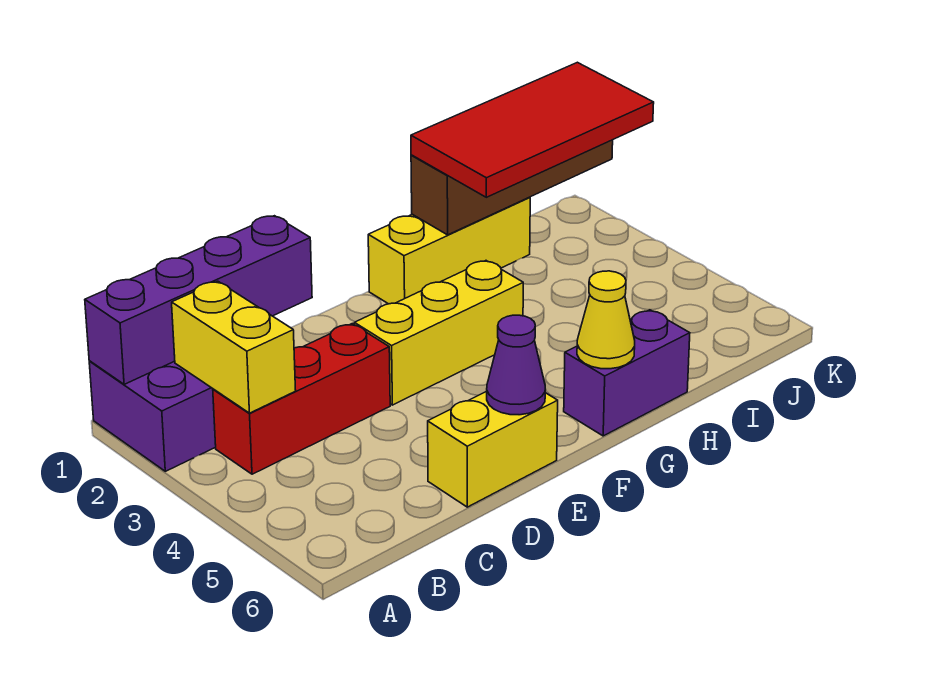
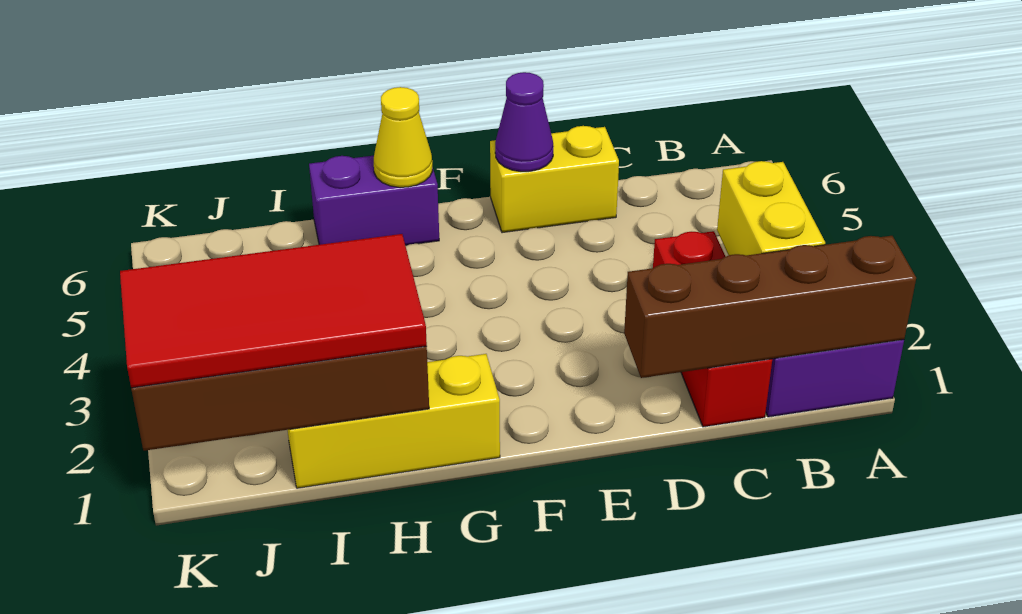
purple 1x4 brick [85,216,312,384] -> brown 1x4 brick [624,236,916,378]
red 1x3 brick [213,324,390,474] -> red 1x3 brick turned to [653,231,772,427]
yellow 1x3 brick [354,261,523,405] -> none

